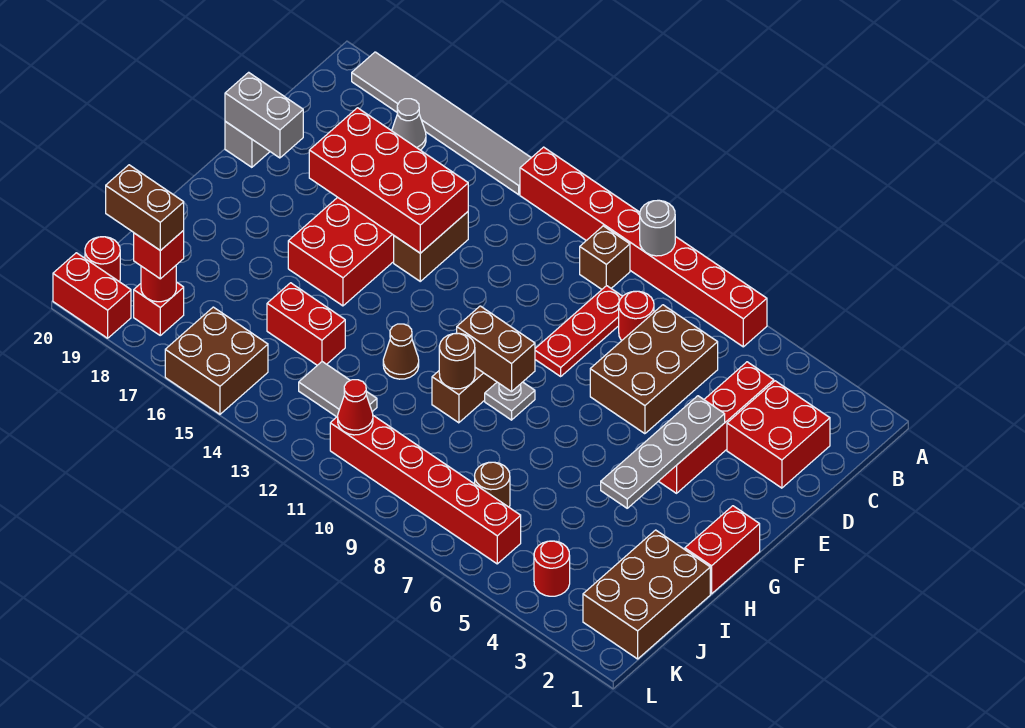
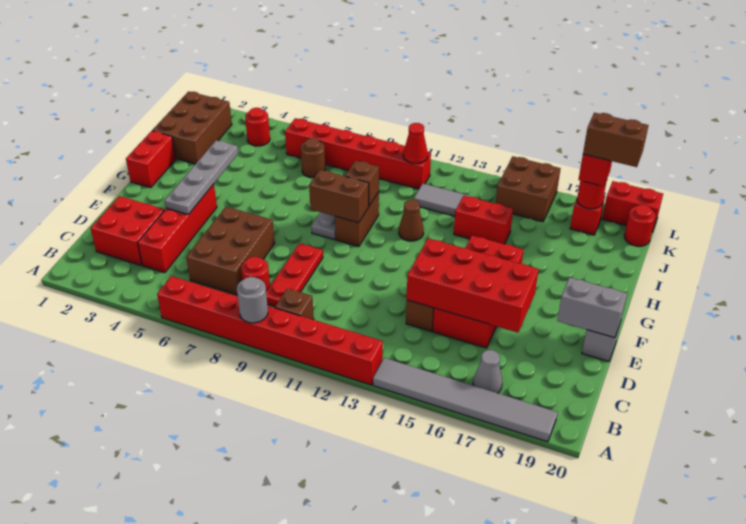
brown 1x1 round brick [439,333,475,389] -> brown 1x1 brick [345,161,379,206]

